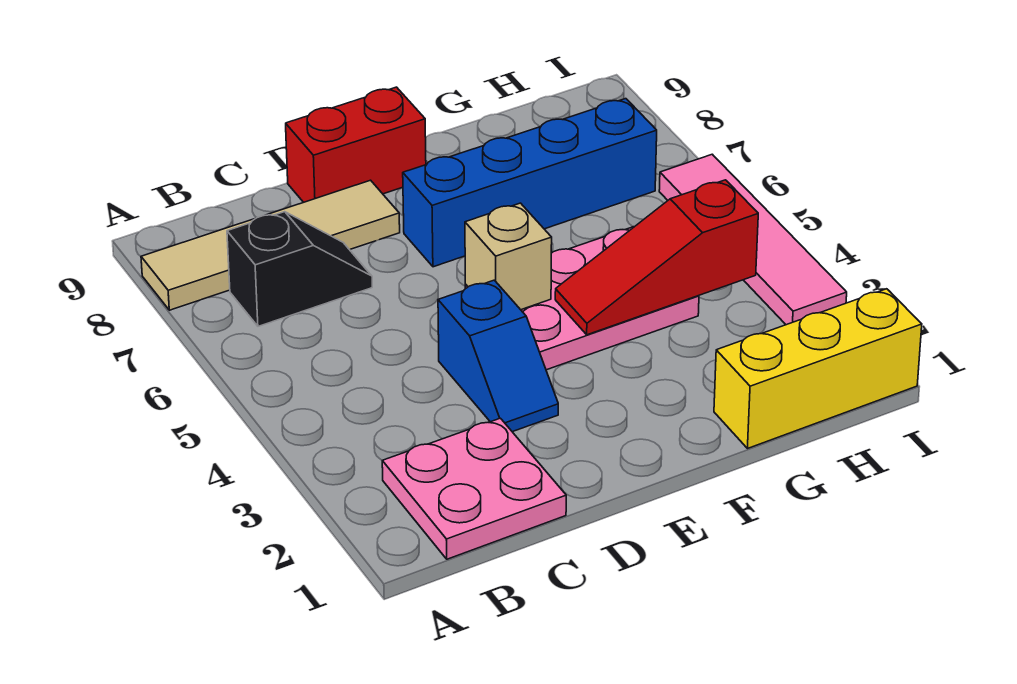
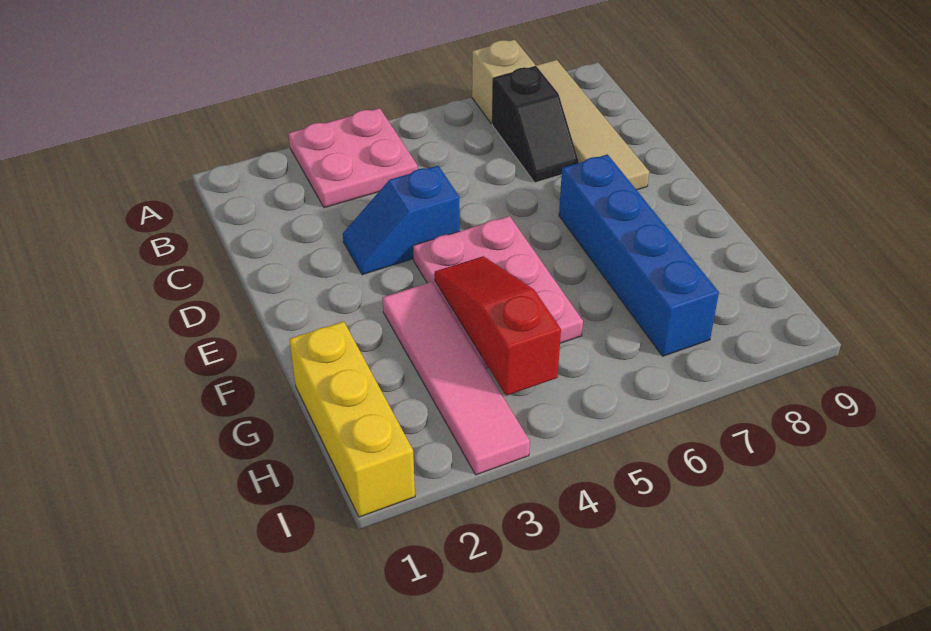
pink 2x2 plate [382,418,566,559] -> pink 2x2 plate moved to [288,108,418,208]
red 1x2 brick [286,87,426,202] -> none
tan 1x1 brick [465,203,552,310] -> tan 1x1 brick moved to [472,39,535,124]
pink 1x4 tile [659,154,847,325] -> pink 1x4 tile turned to [383,282,530,475]

